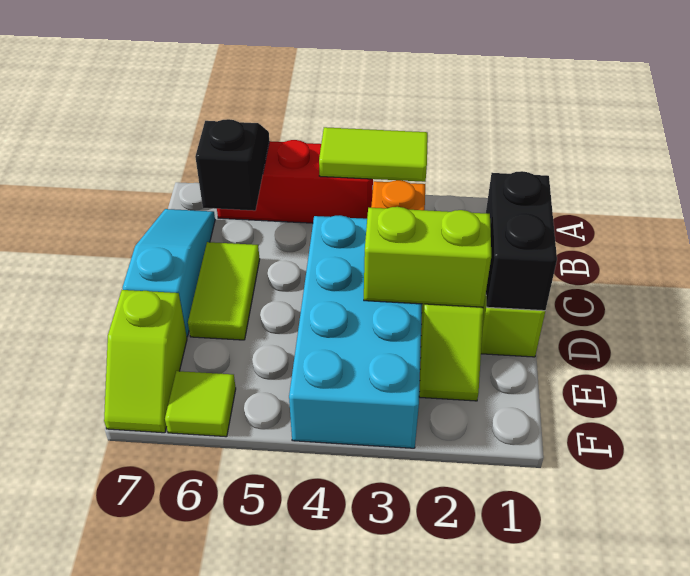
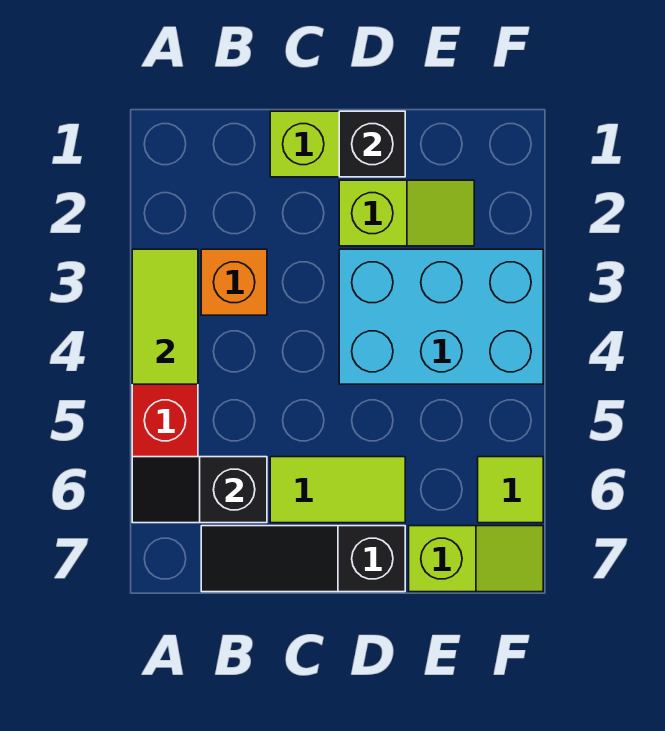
cyan 1x3 slope [123,209,215,337] -> black 1x3 slope [201,526,405,592]
black 1x2 brick [486,171,557,311] -> black 1x1 brick [339,111,405,177]
cyan 2x4 brick [289,215,422,448] -> cyan 2x3 brick [339,249,543,384]
lime 1x2 brick [364,207,491,307] -> none

